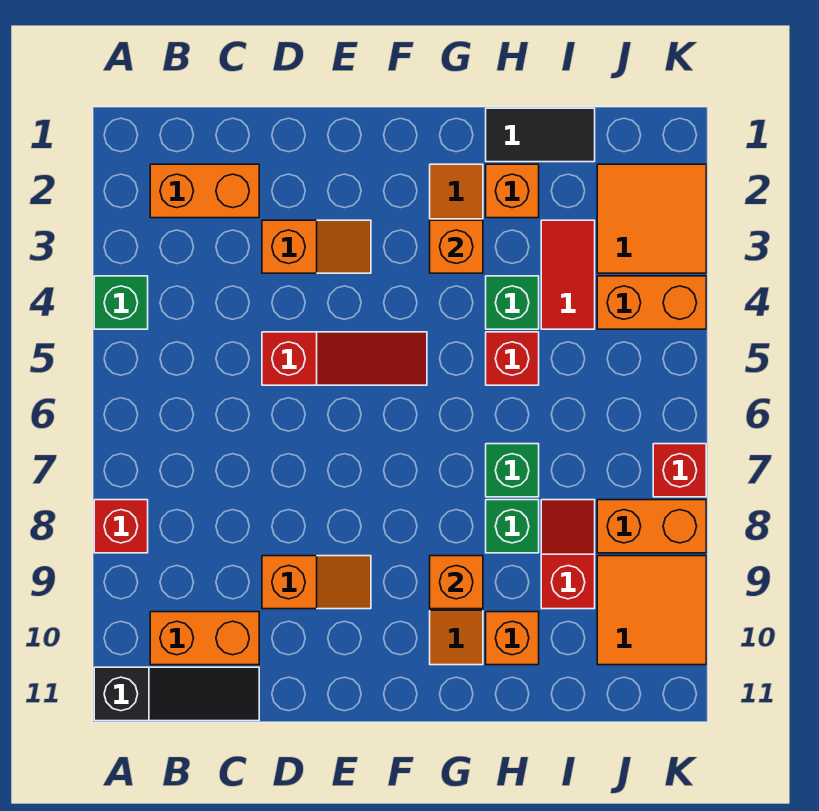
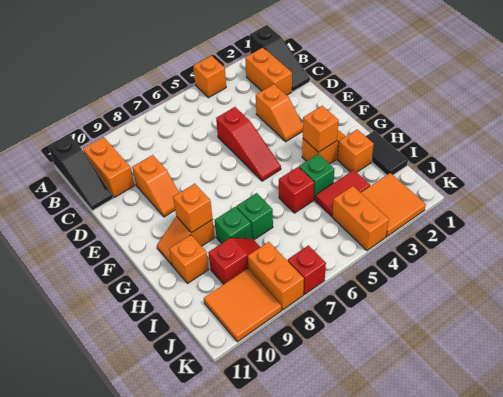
none -> black 1x3 slope [250,25,310,91]
green 1x1 brick [94,276,148,329] -> orange 1x1 brick [193,56,226,98]
red 1x1 brick [94,500,148,553] -> none

